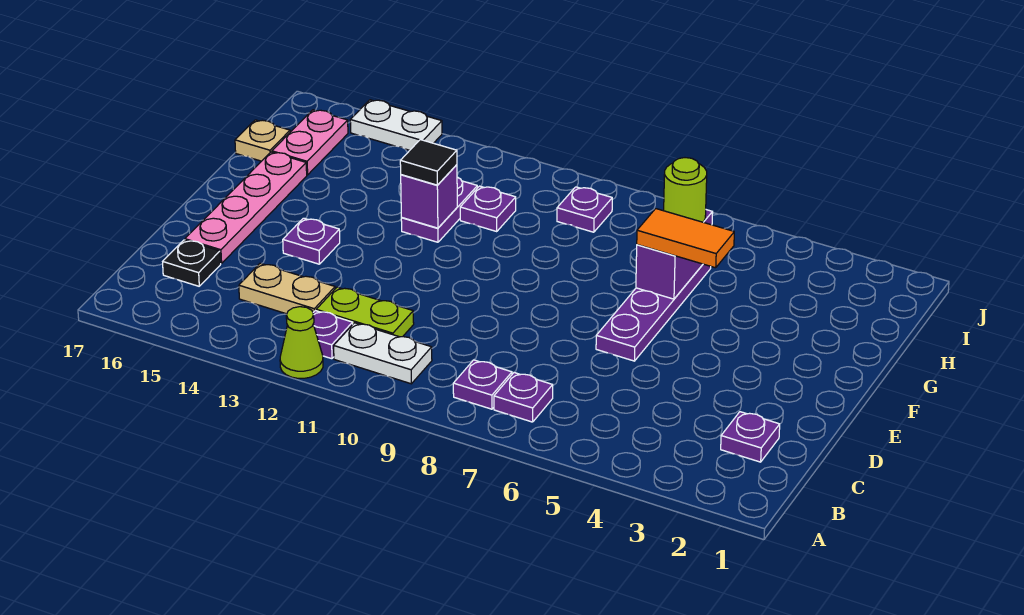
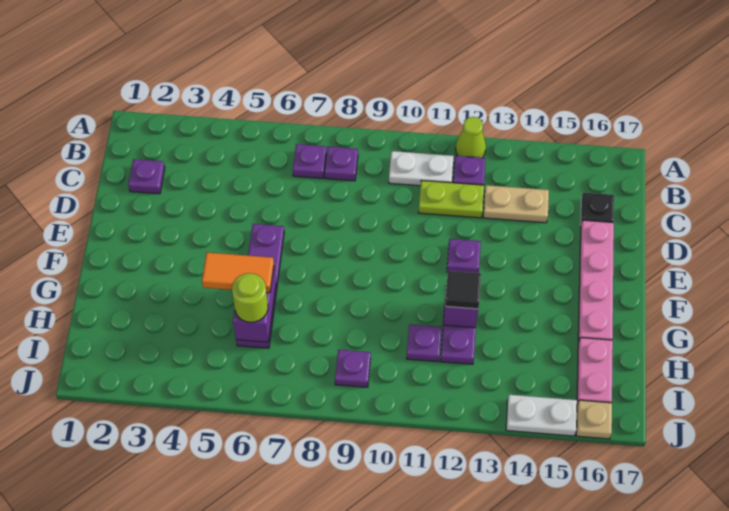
purple 1x1 plate [283,218,340,264] -> purple 1x1 plate moved to [447,239,481,273]
tan 1x1 plate [235,120,290,161] -> tan 1x1 plate moved to [576,400,612,439]

